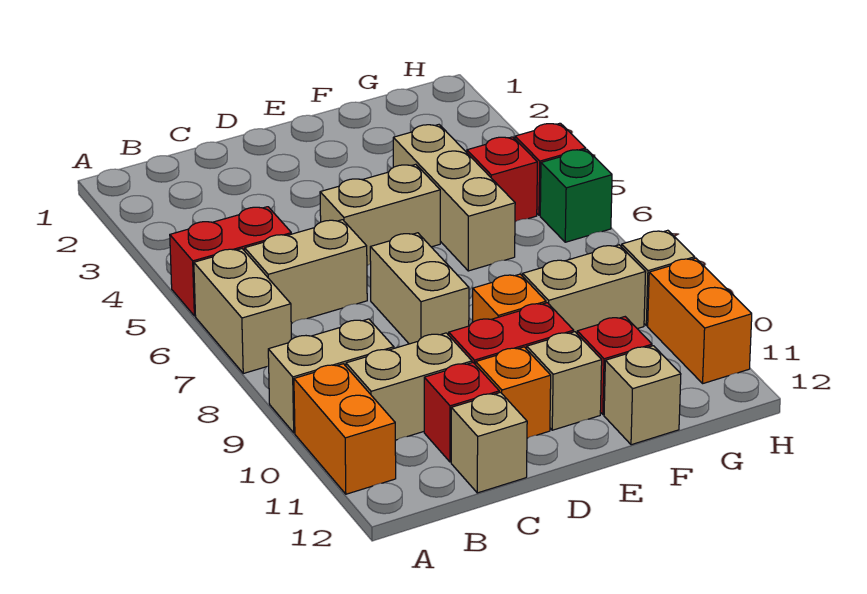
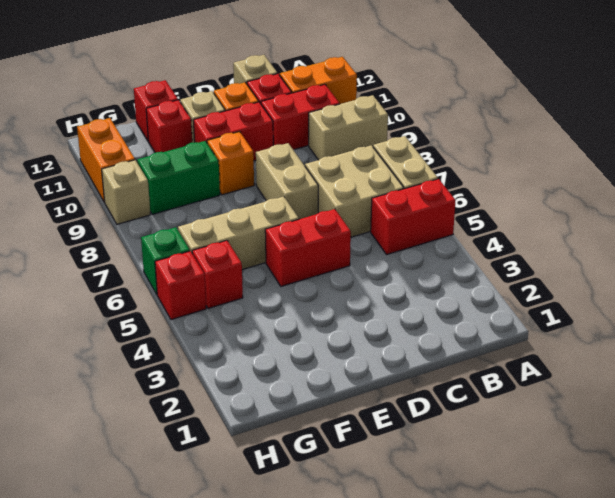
orange 1x2 brick [294,364,396,494] -> orange 1x2 brick turned to [280,57,357,104]
tan 1x2 brick [245,220,367,323] -> tan 2x2 brick [305,145,404,237]
tan 1x2 brick [346,333,472,440] -> red 1x2 brick [261,84,340,150]
tan 1x2 brick [320,164,440,265] -> red 1x2 brick [265,209,351,286]
tan 1x3 brick [393,125,515,271] -> tan 1x3 brick turned to [178,197,299,270]
tan 1x2 brick [523,245,646,333] -> green 1x2 brick [137,141,220,214]
tan 1x1 brick [604,346,681,445] -> red 1x1 brick [134,80,178,141]

